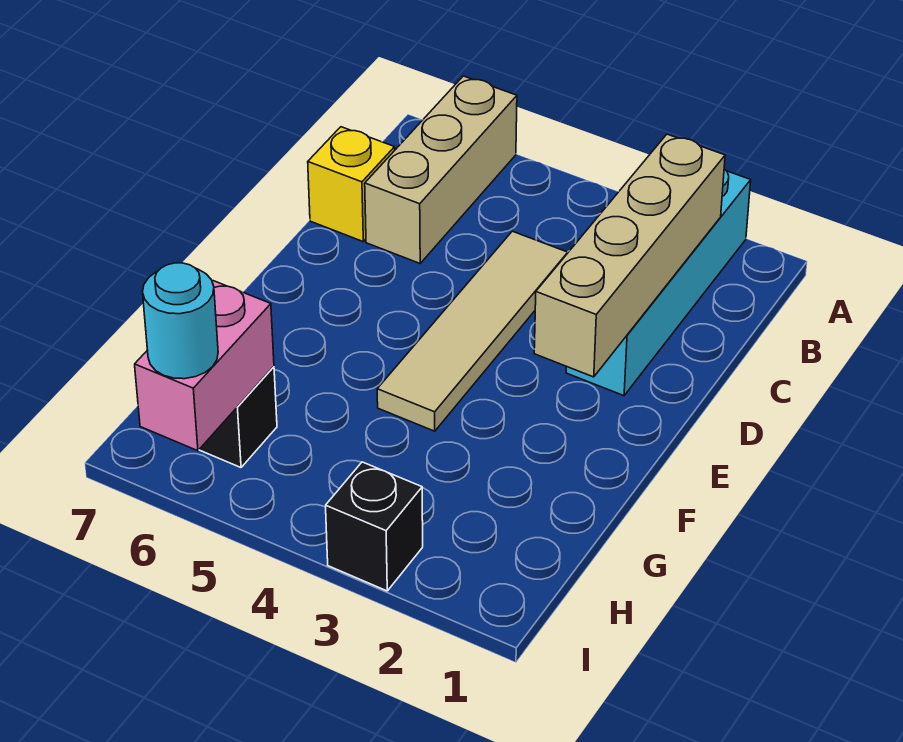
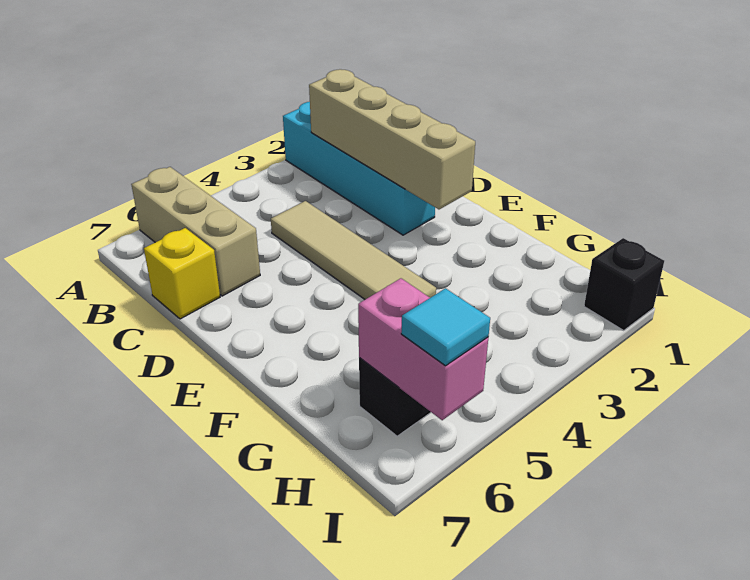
black 1x1 brick [326,462,423,591] -> black 1x1 brick moved to [584,238,664,331]
cyan 1x1 round brick [143,263,218,379] -> cyan 1x1 tile [401,288,490,366]

